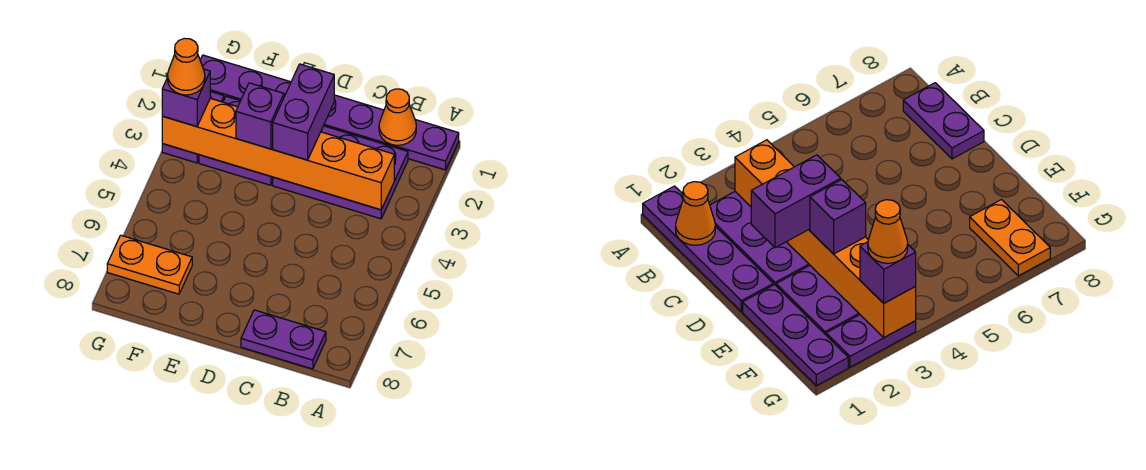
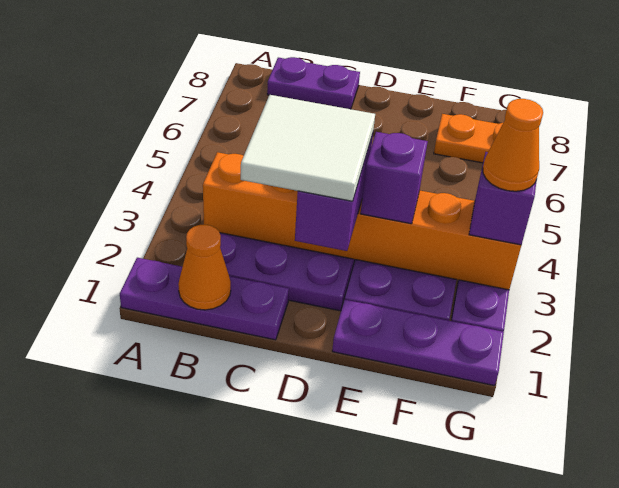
purple 1x4 plate [324,95,459,170] -> purple 1x3 plate [120,258,289,340]
none -> white 2x2 tile [241,95,375,201]

